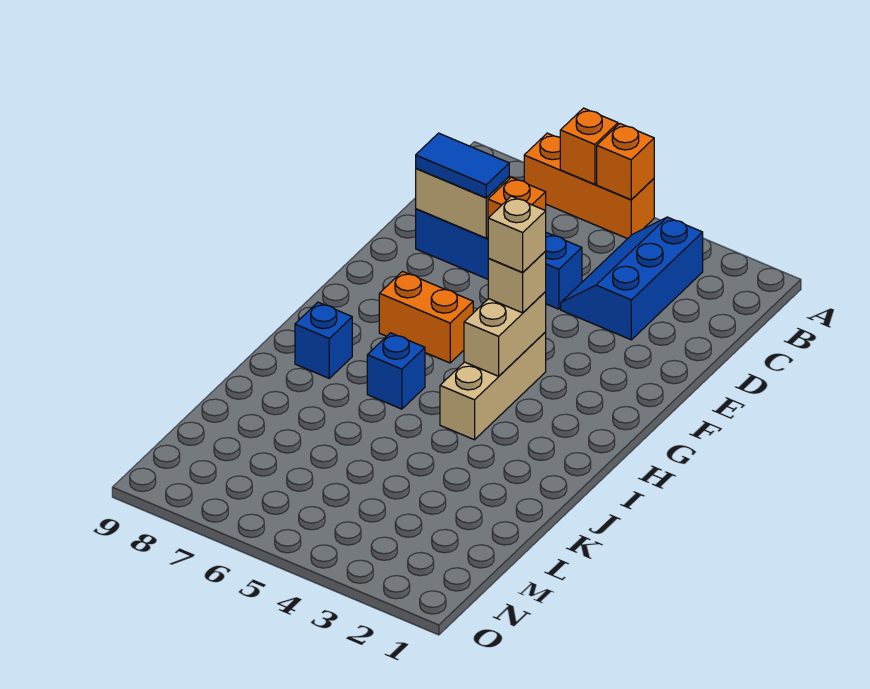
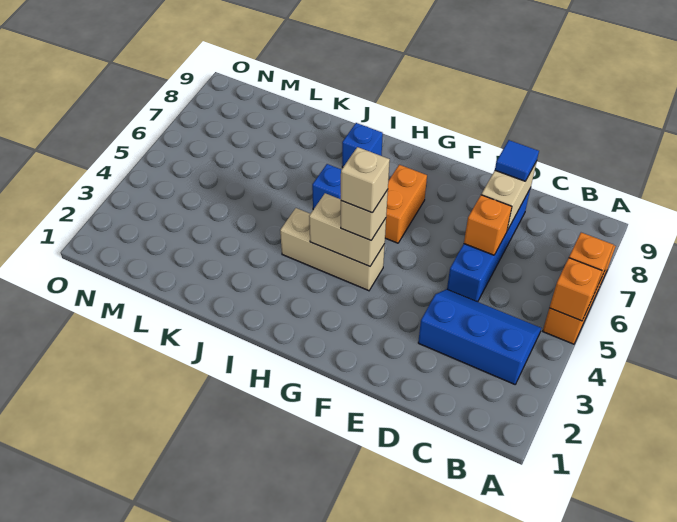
blue 1x2 tile [416,133,509,198] -> blue 1x1 tile [495,140,539,181]

